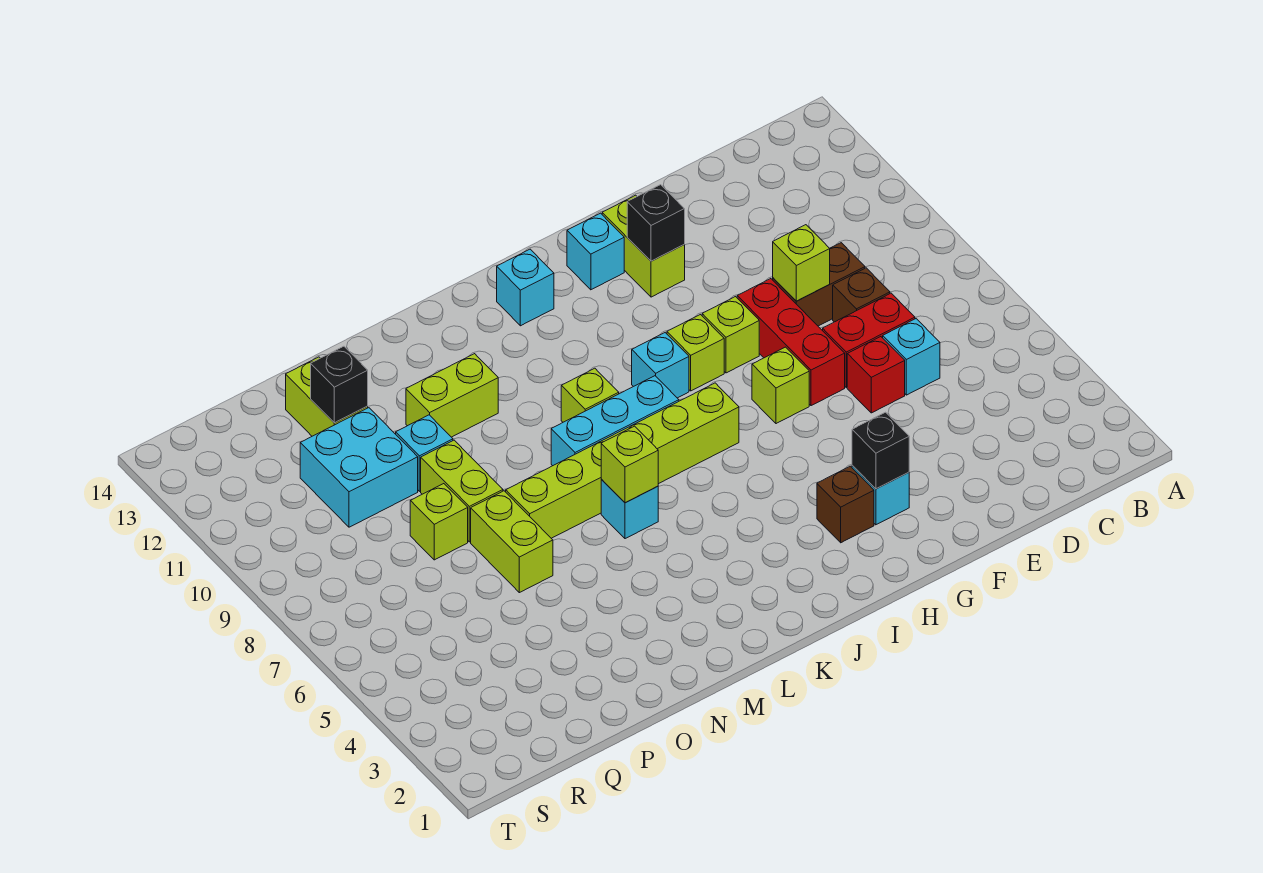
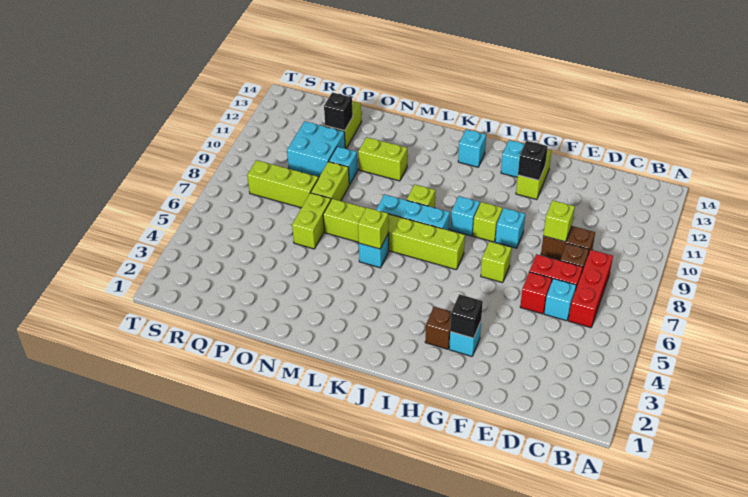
red 1x3 brick [737,279,845,406] -> red 1x3 brick moved to [568,250,613,328]
lime 1x1 brick [702,297,759,373] -> cyan 1x1 brick [495,208,525,248]
lime 1x1 brick [410,484,468,560] -> lime 1x3 brick [247,160,318,208]

